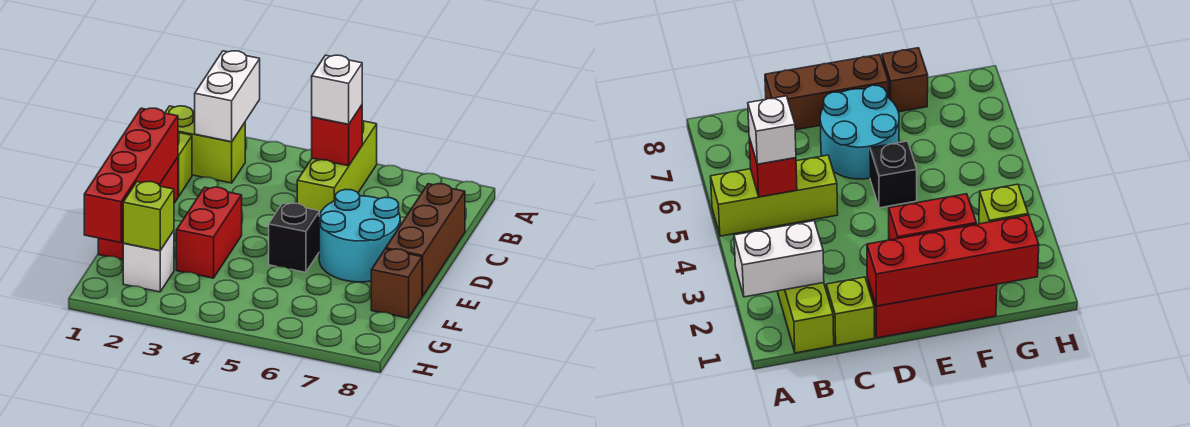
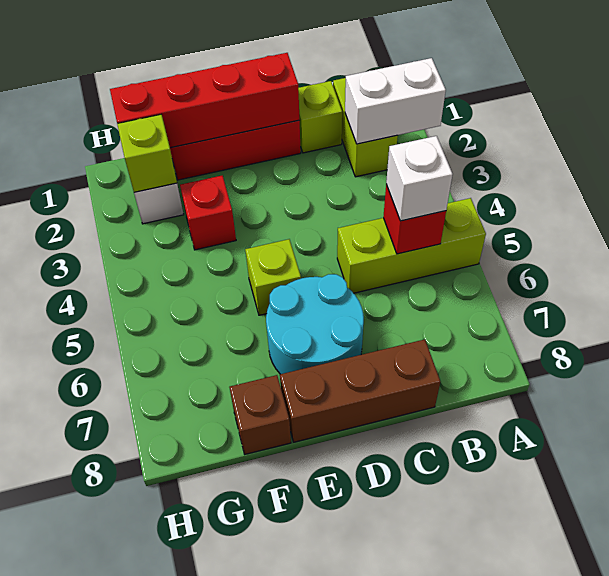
red 1x2 brick [176,187,242,278] -> red 1x1 brick [180,176,236,250]
black 1x1 brick [269,203,319,272] -> lime 1x1 brick [245,239,301,315]

